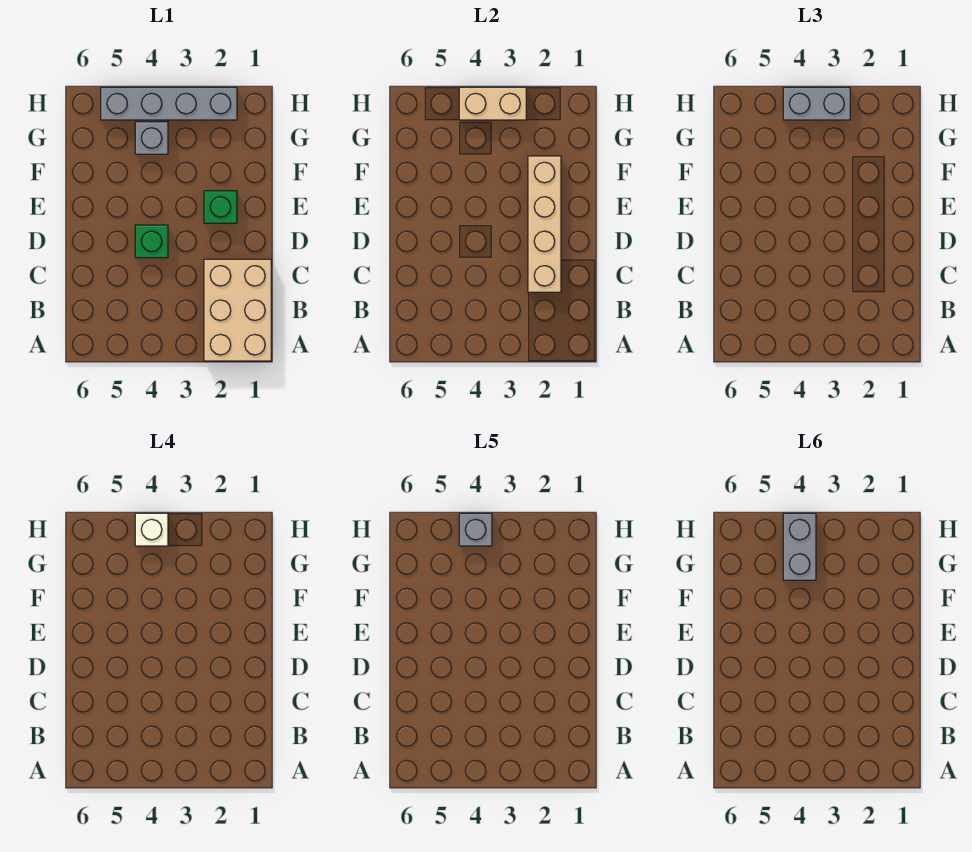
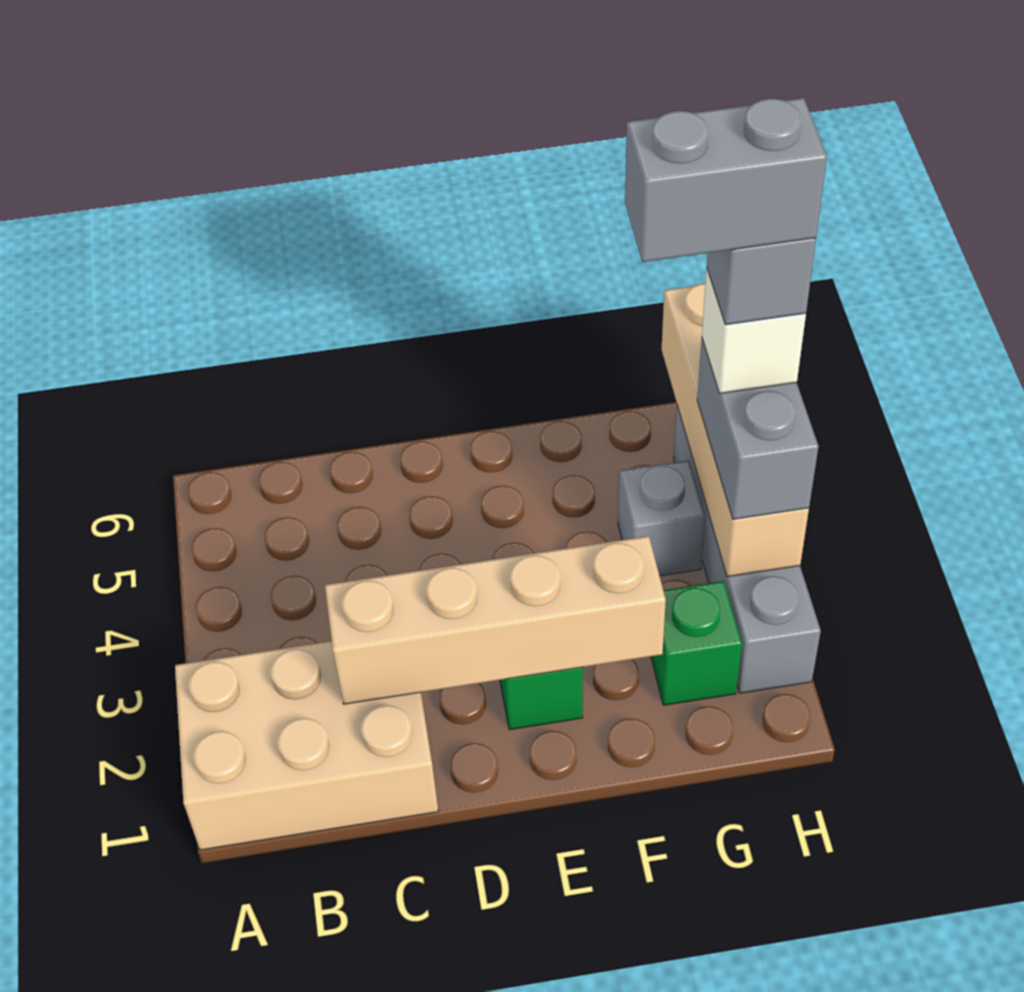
green 1x1 brick [135,225,168,258] -> green 1x1 brick moved to [651,581,742,705]
tan 1x2 brick [459,87,526,120] -> tan 1x4 brick [662,283,809,577]

